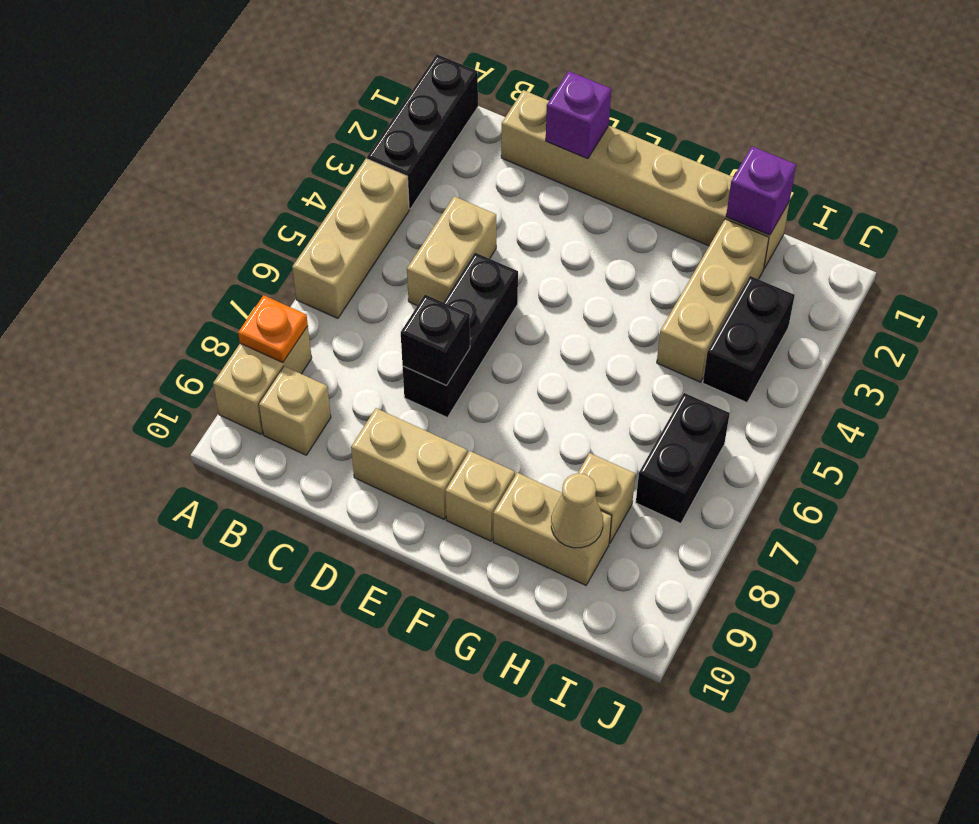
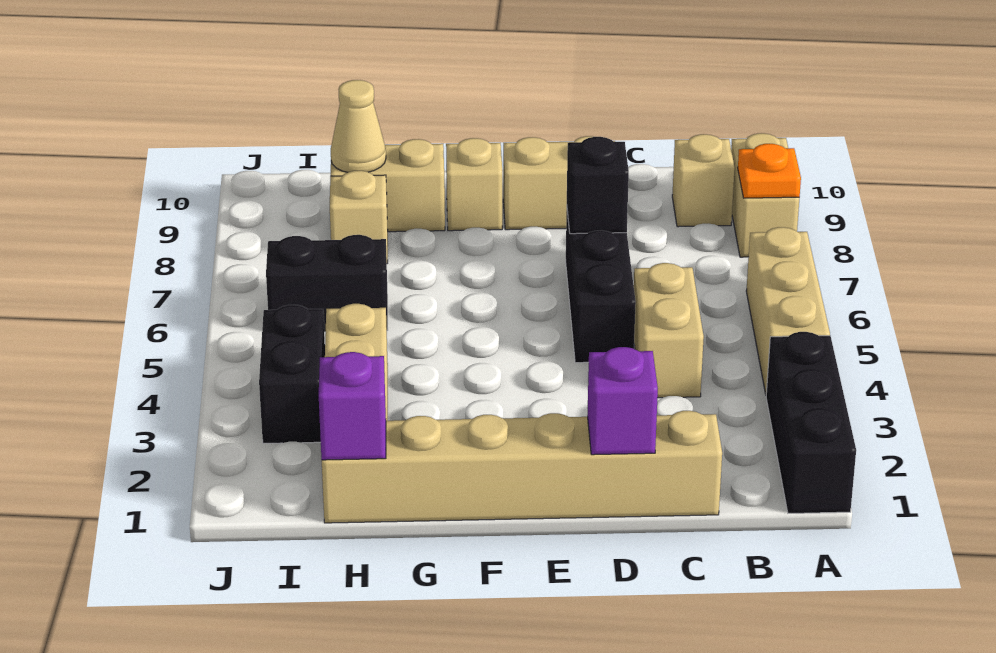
black 1x2 brick [636,393,730,523] -> black 1x2 brick turned to [266,235,388,332]

